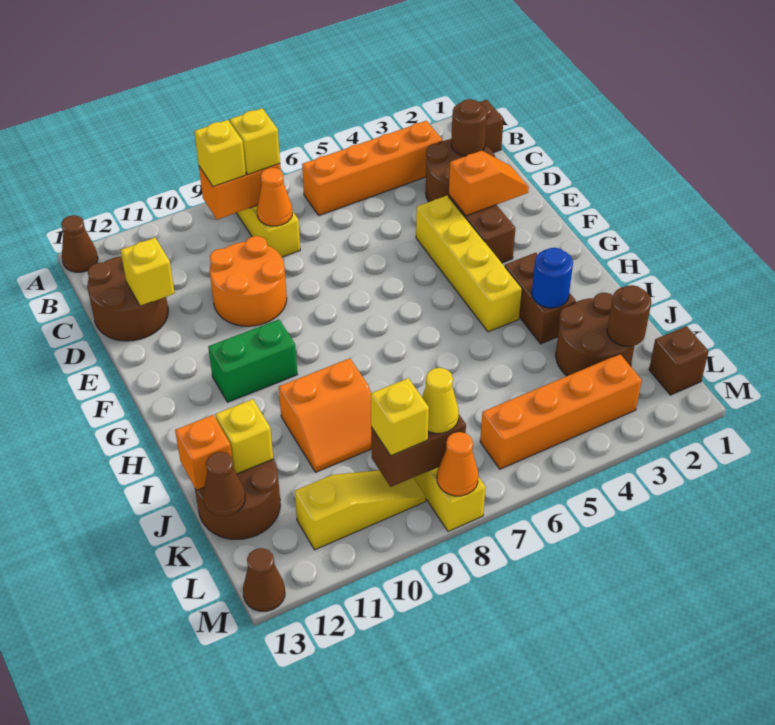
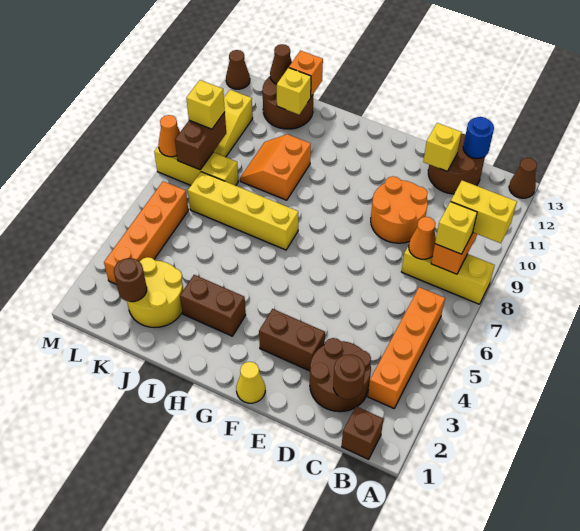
yellow 1x1 brick [194,120,246,187] -> yellow 1x2 brick [451,180,517,243]
orange 1x2 slope [449,151,529,216] -> none
yellow 1x4 brick [416,196,522,332] -> yellow 1x4 brick moved to [188,172,298,250]
green 1x2 brick [208,319,297,402] -> none
blue 1x1 round brick [532,248,573,308] -> blue 1x1 round brick moved to [463,117,494,158]
brown 2x2 round brick [556,293,634,376] -> yellow 2x2 round brick [127,257,183,327]
brown 1x1 brick [649,326,709,395] -> none
yellow 1x1 cone [422,368,459,433] -> yellow 1x1 cone moved to [236,362,265,403]

